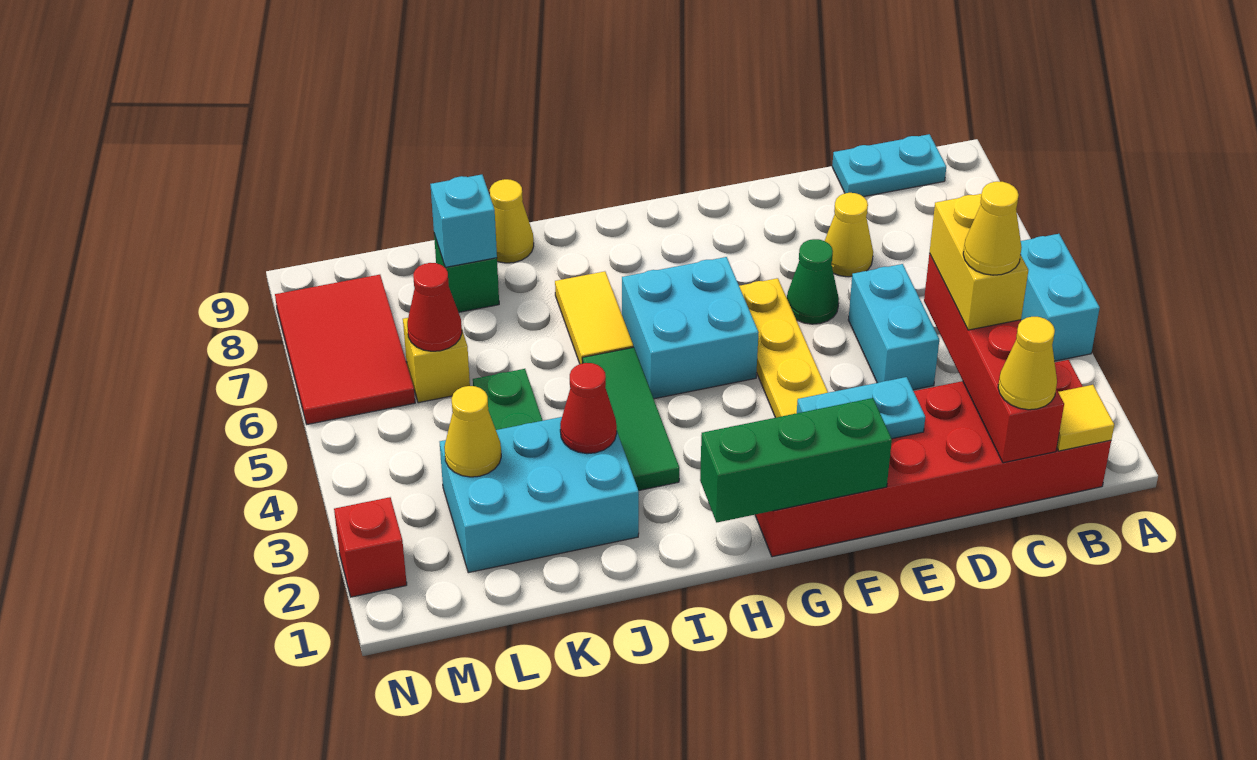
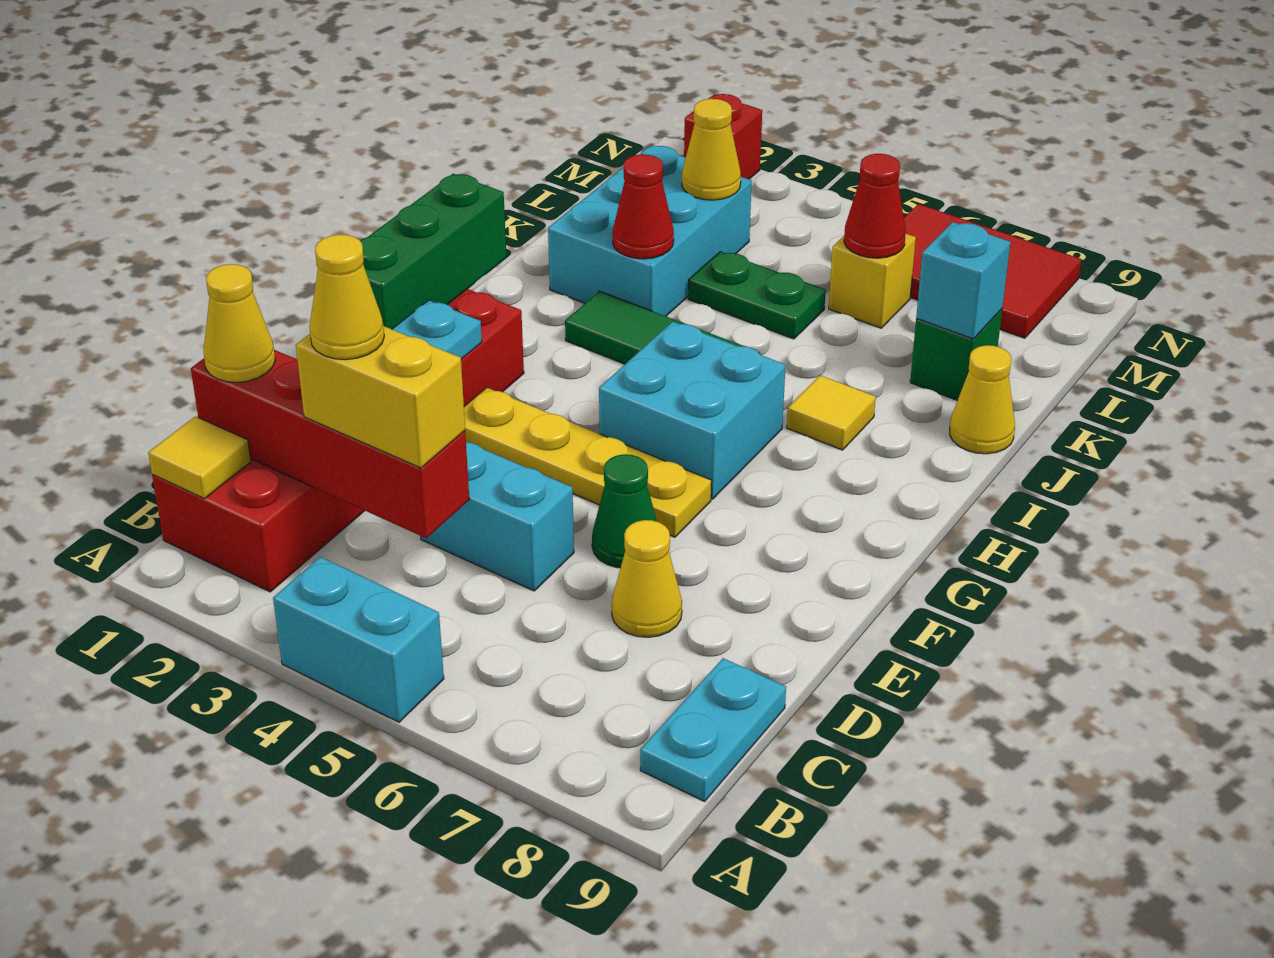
yellow 1x2 tile [555,271,633,364] -> yellow 1x1 tile [787,375,876,450]

